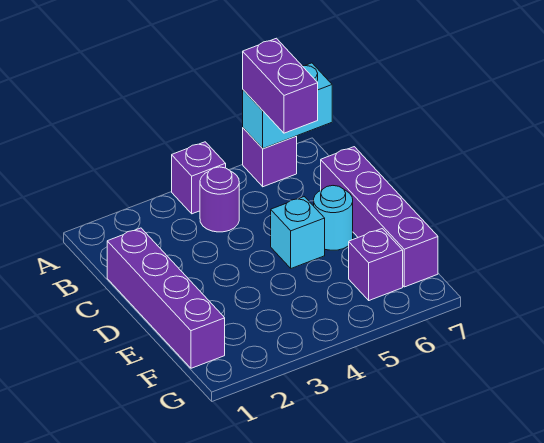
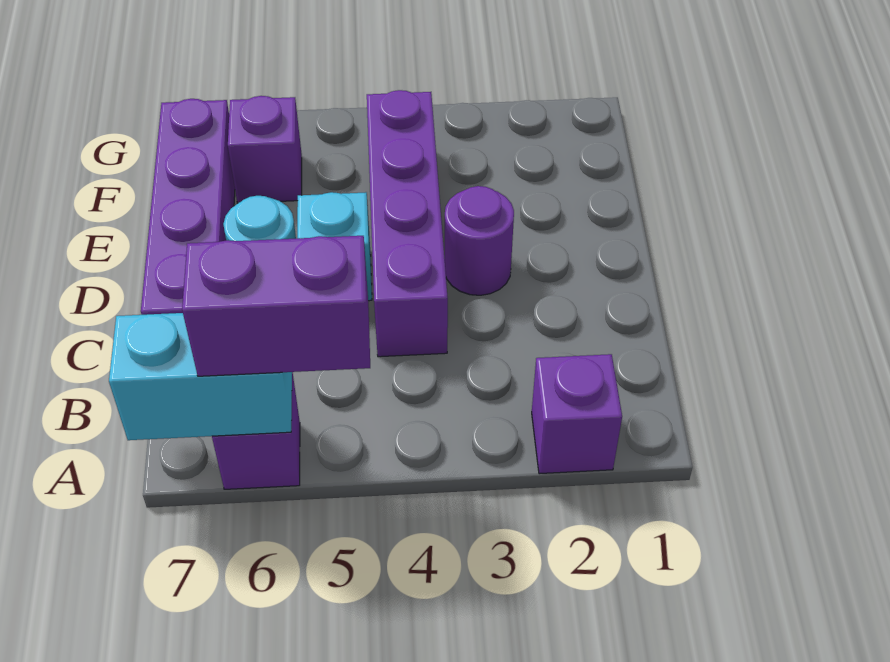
purple 1x1 brick [172,142,226,214] -> purple 1x1 brick moved to [532,354,622,474]
purple 1x2 brick [243,38,318,133] -> purple 1x2 brick turned to [182,236,370,376]
purple 1x1 round brick [200,167,239,232] -> purple 1x1 round brick moved to [445,186,514,295]
purple 1x4 brick [107,228,225,368] -> purple 1x4 brick moved to [367,90,448,357]

